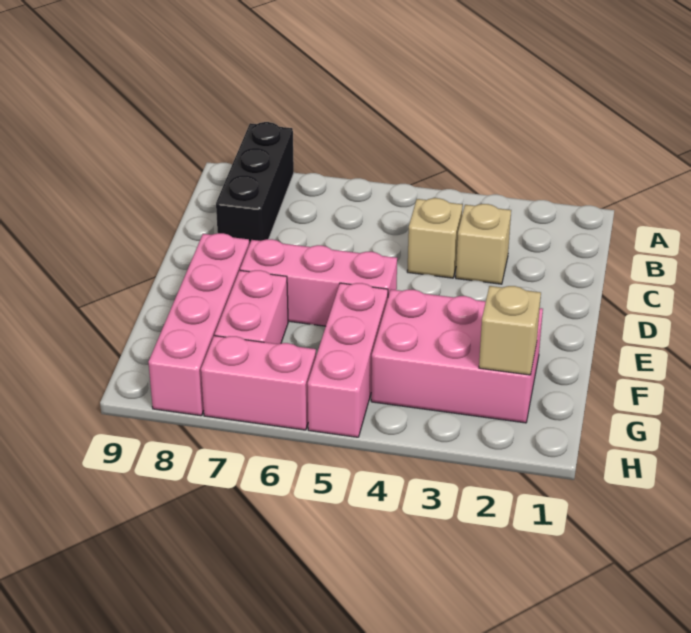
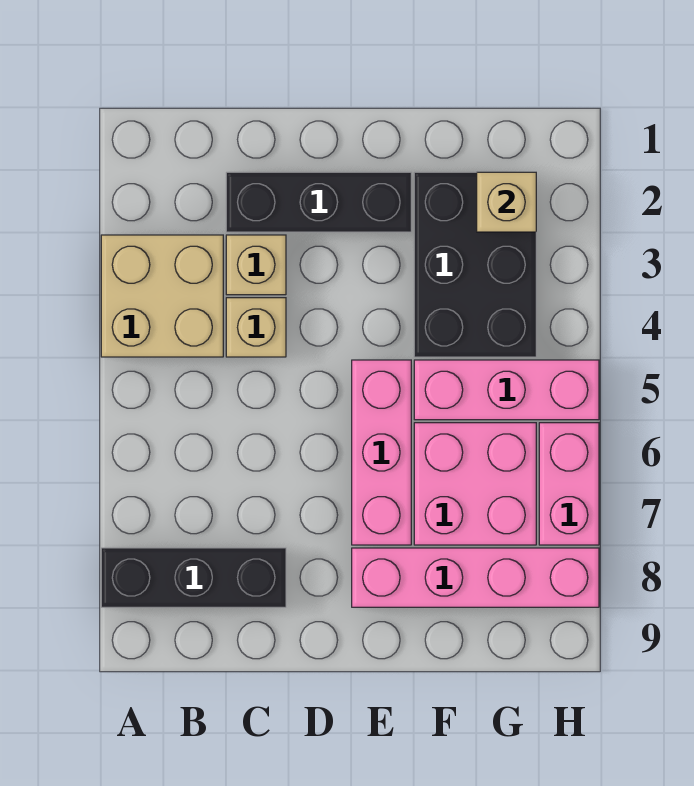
none -> tan 2x2 brick [101,235,223,357]
none -> black 1x3 brick [226,172,411,232]
pink 2x3 brick [371,290,543,423] -> black 2x3 brick [414,172,536,357]
pink 1x2 brick [215,270,288,344] -> pink 2x2 brick [414,423,536,545]

